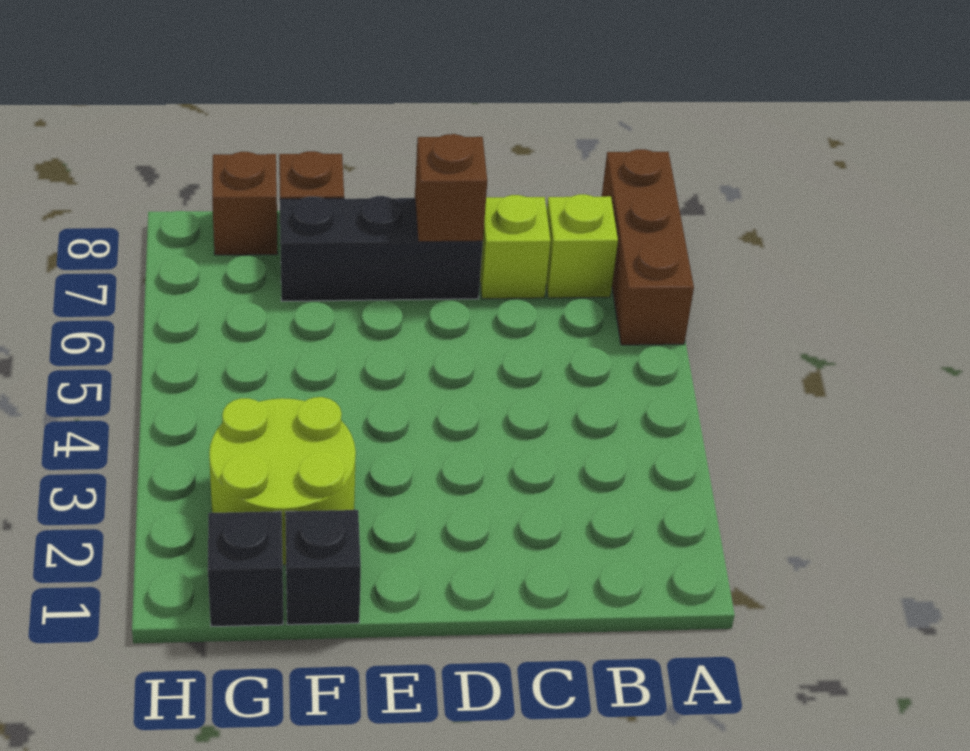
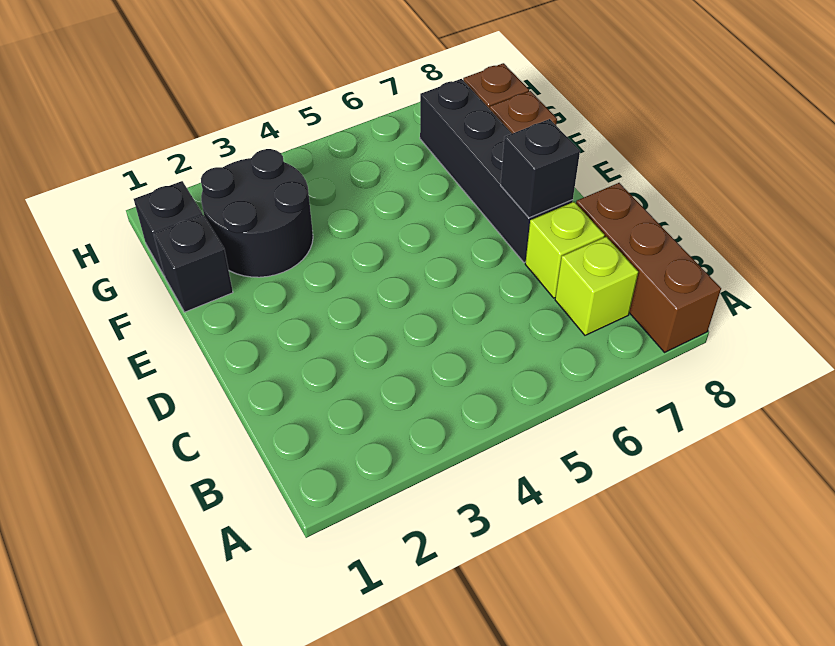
brown 1x3 brick [602,149,694,345] -> brown 1x3 brick turned to [576,183,721,352]
black 1x3 brick [280,196,483,301] -> black 1x4 brick [420,79,573,263]
brown 1x1 brick [415,134,487,242] -> black 1x1 brick [501,119,580,218]
lime 2x2 round brick [209,397,356,565] -> black 2x2 round brick [201,149,313,277]

